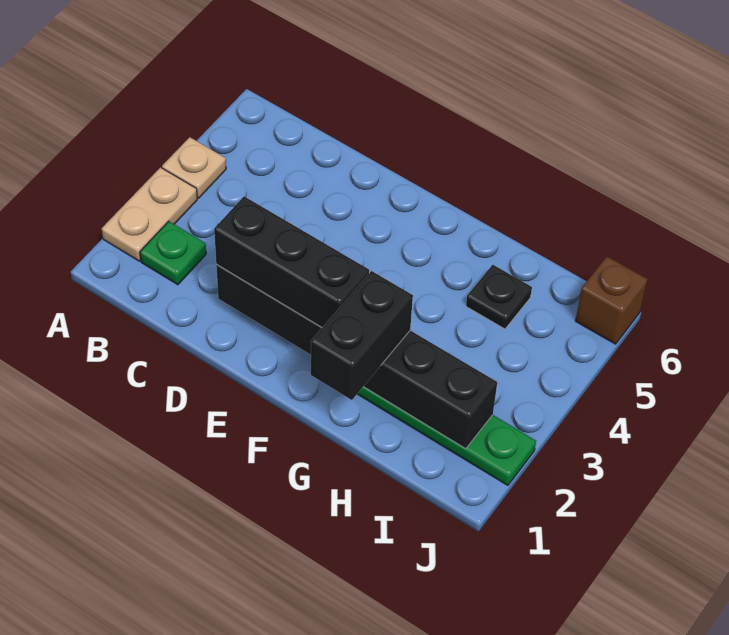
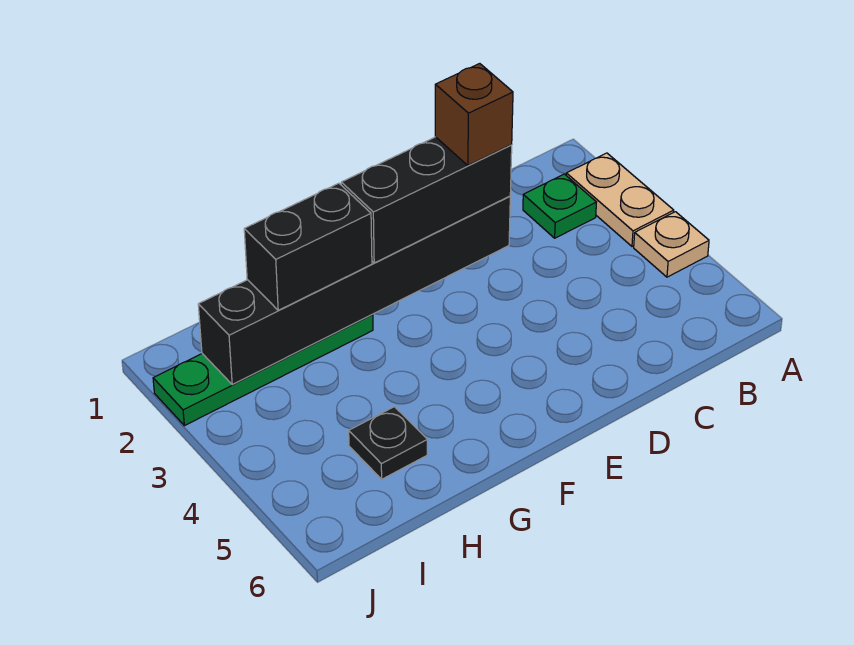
black 1x2 brick [311,271,413,400] -> black 1x2 brick turned to [244,183,372,310]
brown 1x1 brick [576,257,648,344] -> brown 1x1 brick moved to [435,64,513,165]

